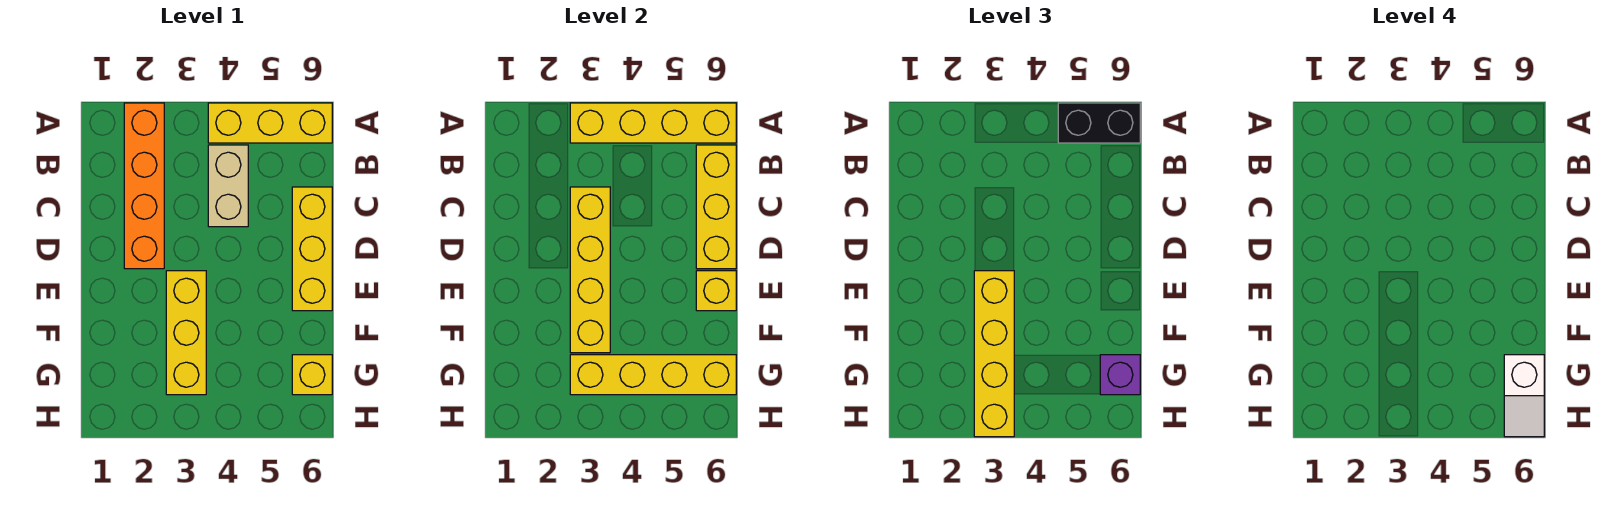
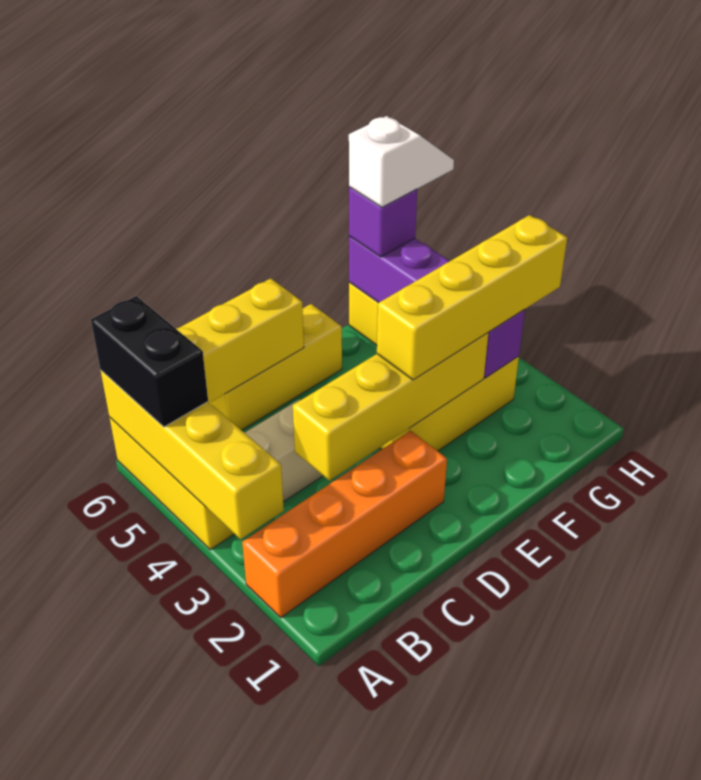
yellow 1x1 brick [696,271,736,311] -> none
yellow 1x4 brick [570,355,736,395] -> purple 1x4 brick [349,236,525,378]

